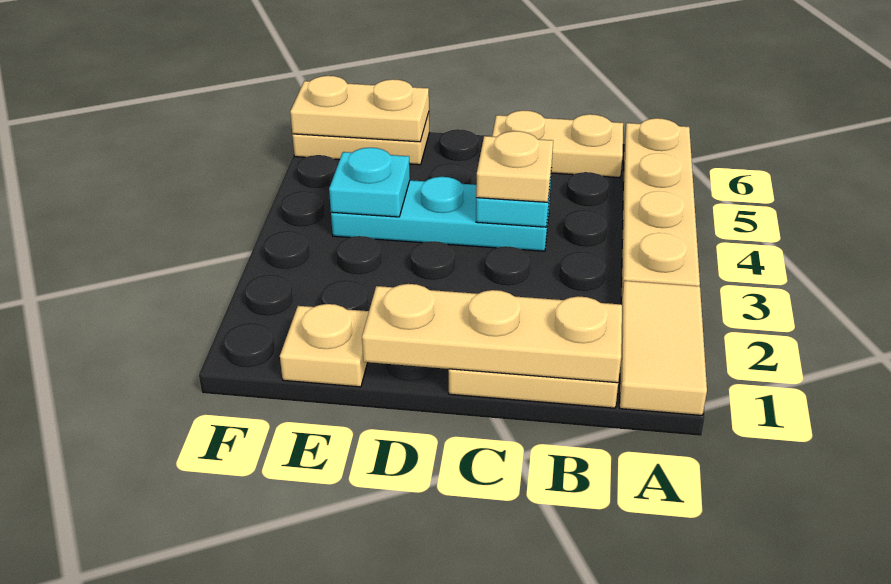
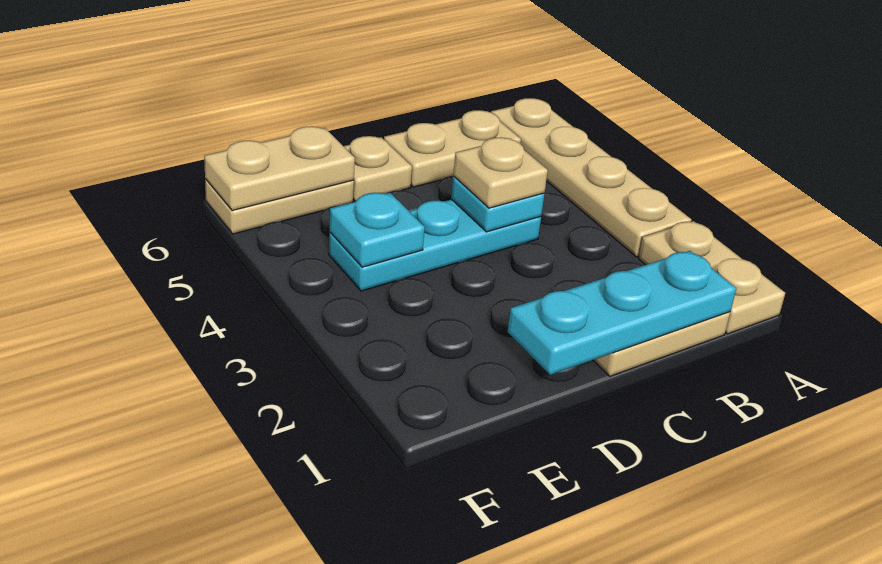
tan 1x2 tile [620,281,707,415] -> tan 1x2 plate [639,221,785,334]
tan 1x3 plate [362,284,622,383] -> cyan 1x3 plate [508,251,736,375]
tan 1x1 plate [280,304,369,387] -> tan 1x1 plate moved to [344,136,412,202]

